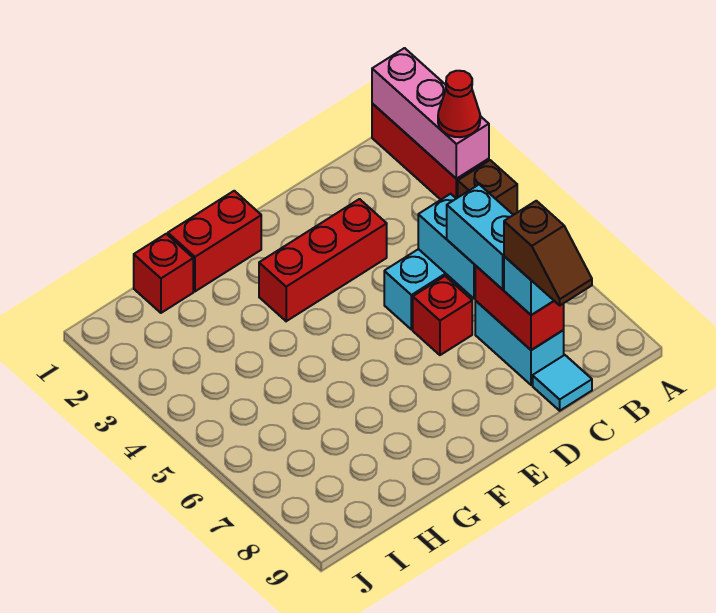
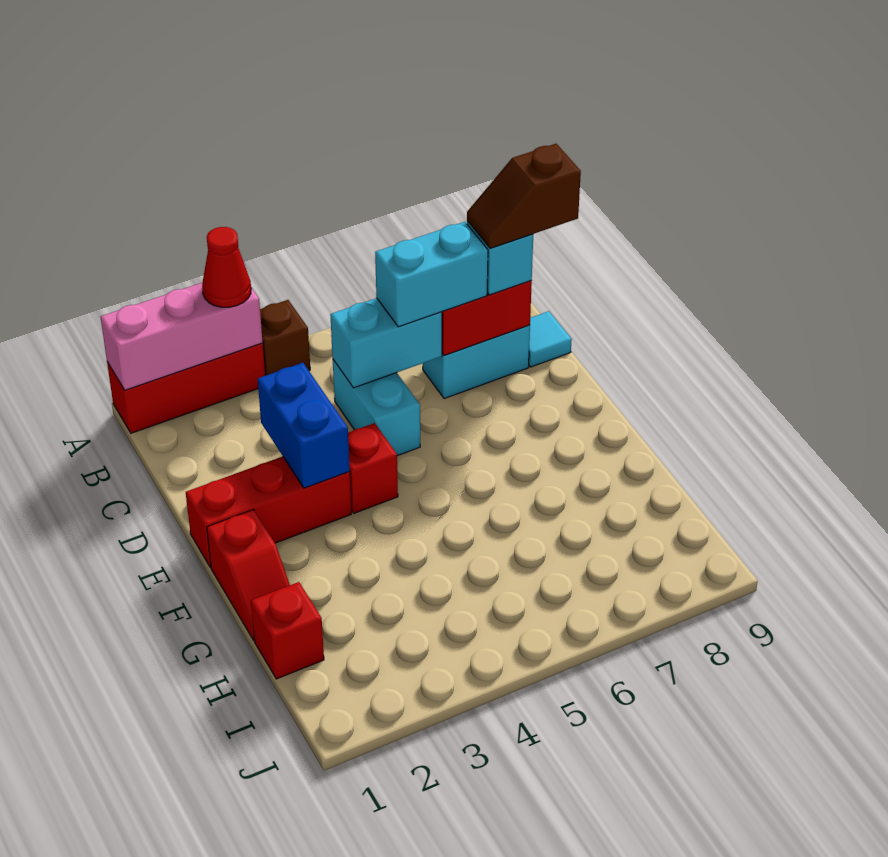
brown 1x2 slope [504,201,592,305] -> brown 1x2 slope turned to [467,144,581,248]
red 1x3 brick [259,199,387,321] -> red 1x3 brick turned to [186,457,351,567]
none -> blue 1x2 brick [258,363,350,488]
red 1x1 brick [413,276,472,355] -> red 1x1 brick moved to [348,423,398,513]
red 1x2 brick [168,191,261,291] -> red 1x2 slope [207,510,290,640]

